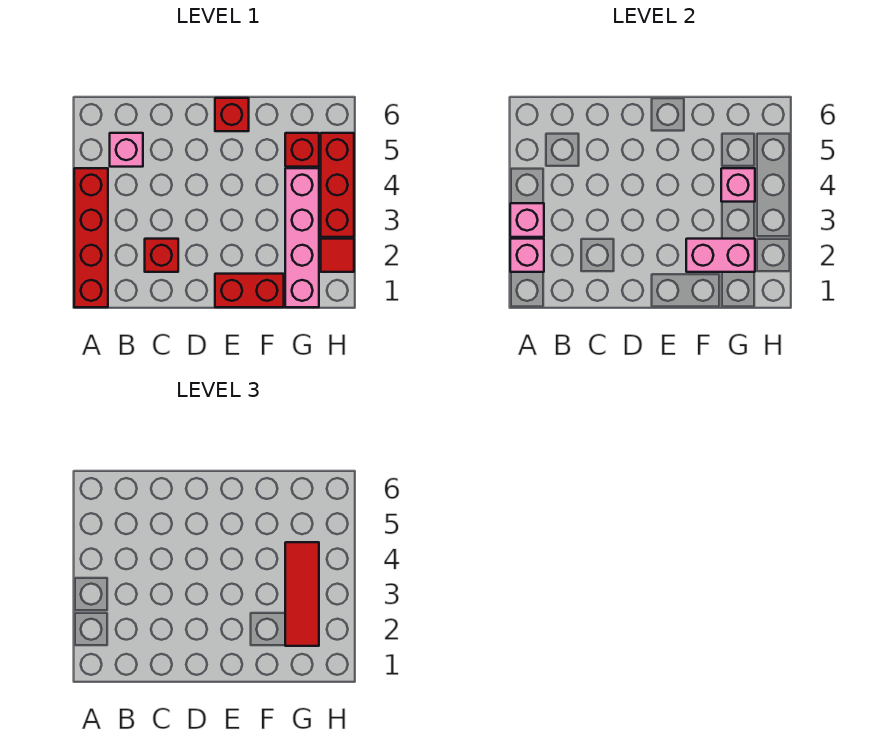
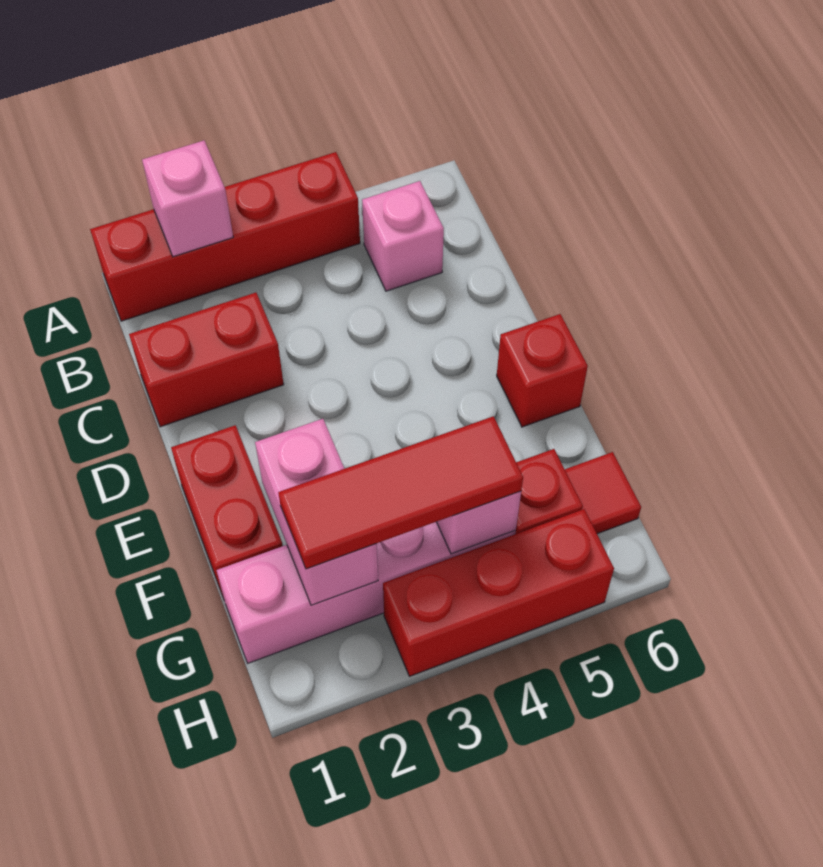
pink 1x1 brick [510,203,544,237] -> none
red 1x1 brick [145,239,178,272] -> red 1x2 brick [129,293,284,427]
red 1x1 tile [321,239,354,272] -> red 1x1 tile moved to [565,452,641,534]

